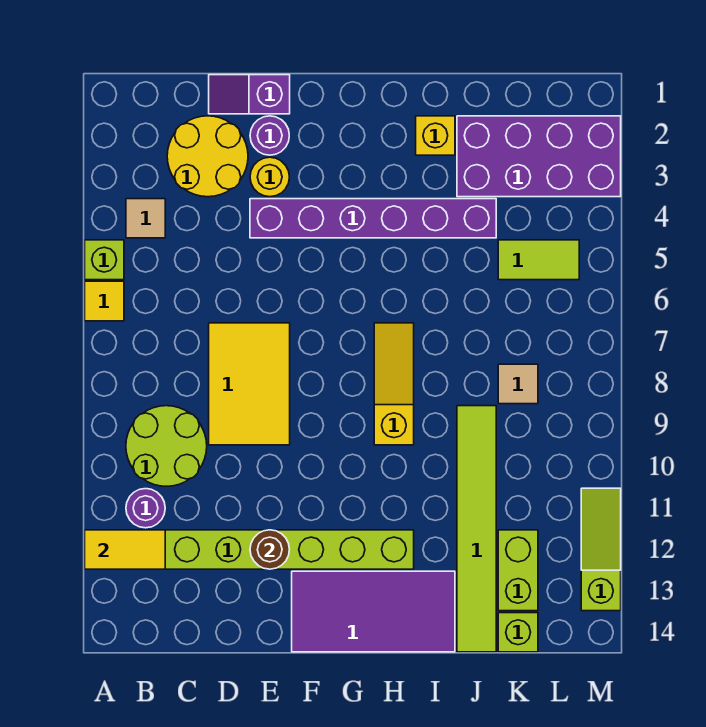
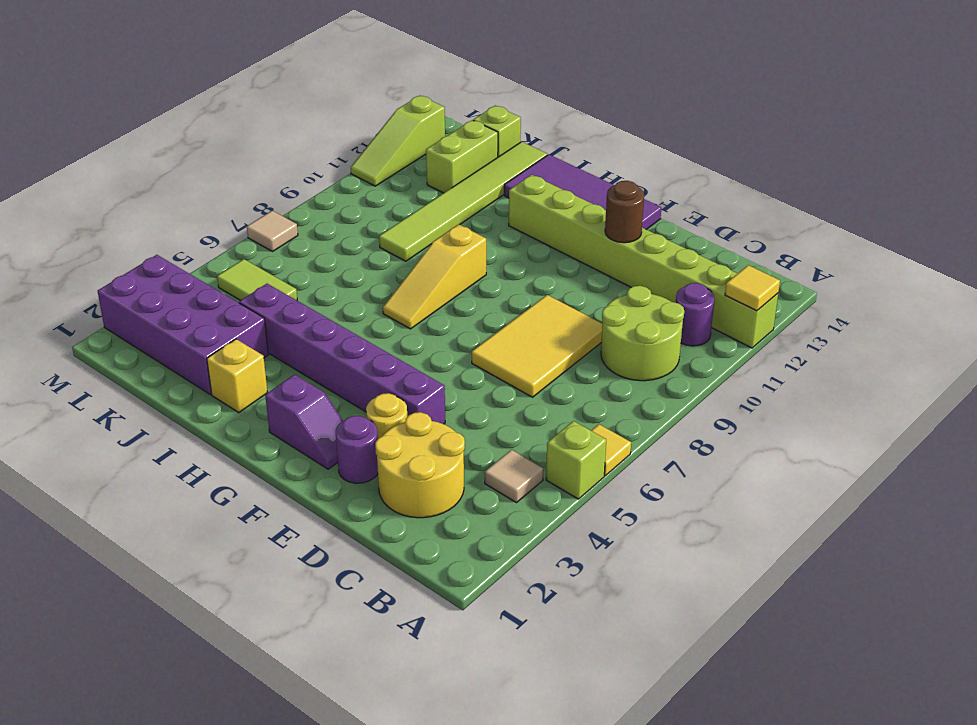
yellow 1x2 tile [85,530,165,569] -> yellow 1x1 tile [725,265,780,311]
purple 1x2 slope [209,75,290,114] -> purple 1x2 slope moved to [265,374,343,469]
tan 1x1 tile [498,364,538,404] -> tan 1x1 tile moved to [247,211,298,251]

